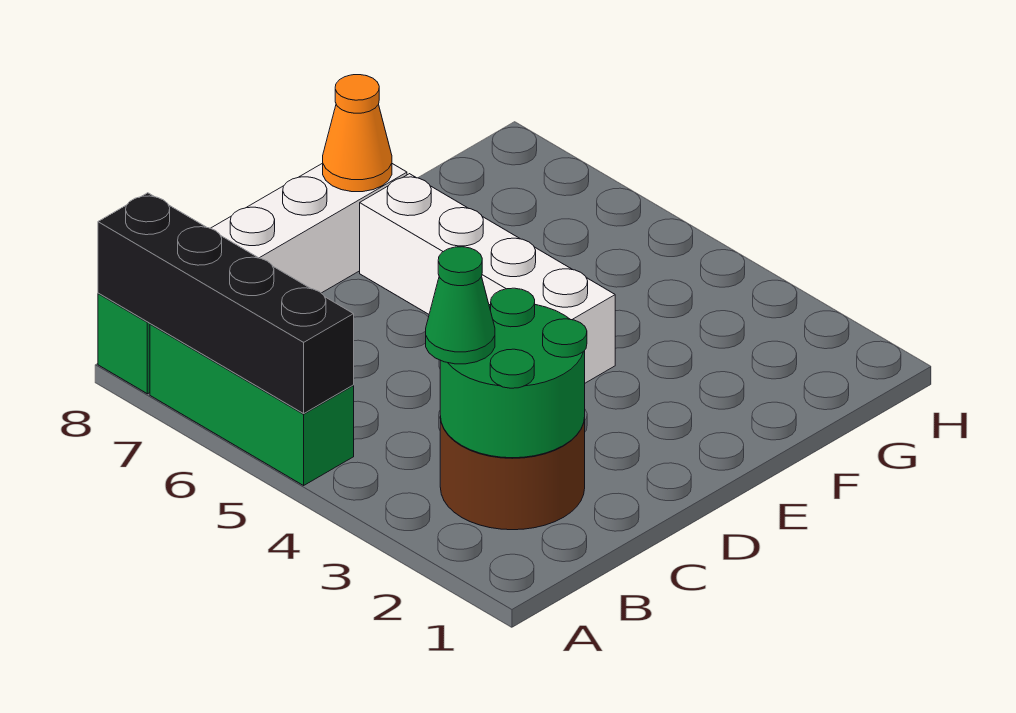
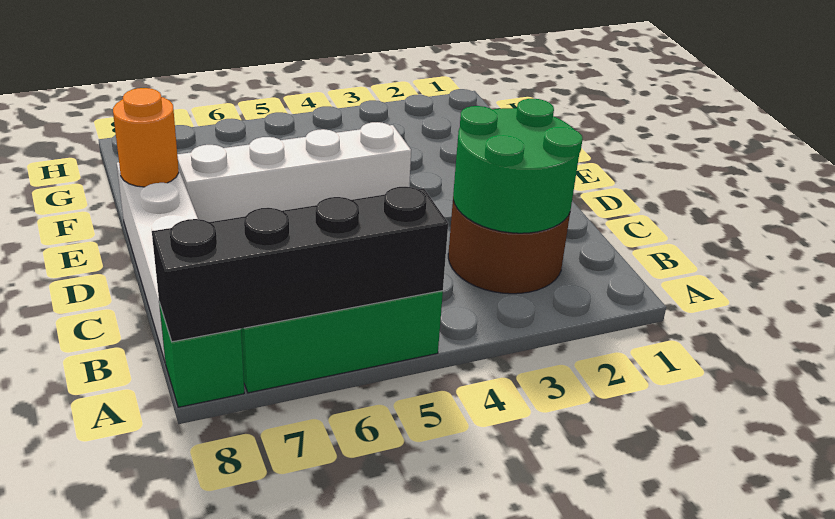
green 1x1 cone [426,247,495,364] -> none
orange 1x1 cone [323,75,392,192] -> orange 1x1 round brick [113,88,179,187]

